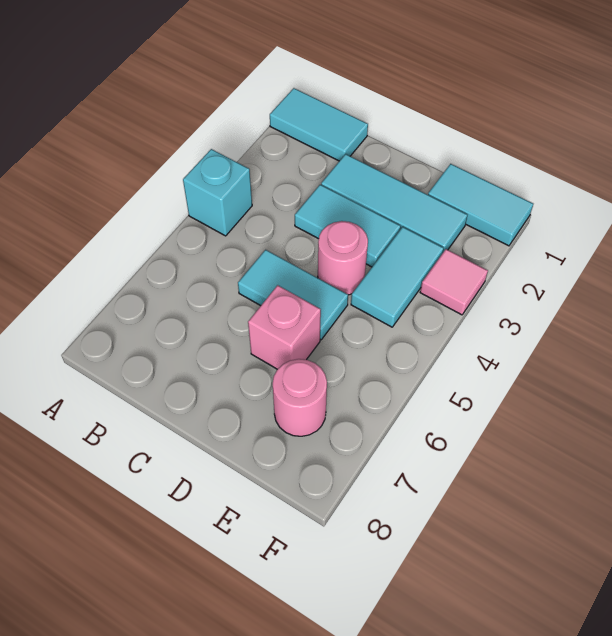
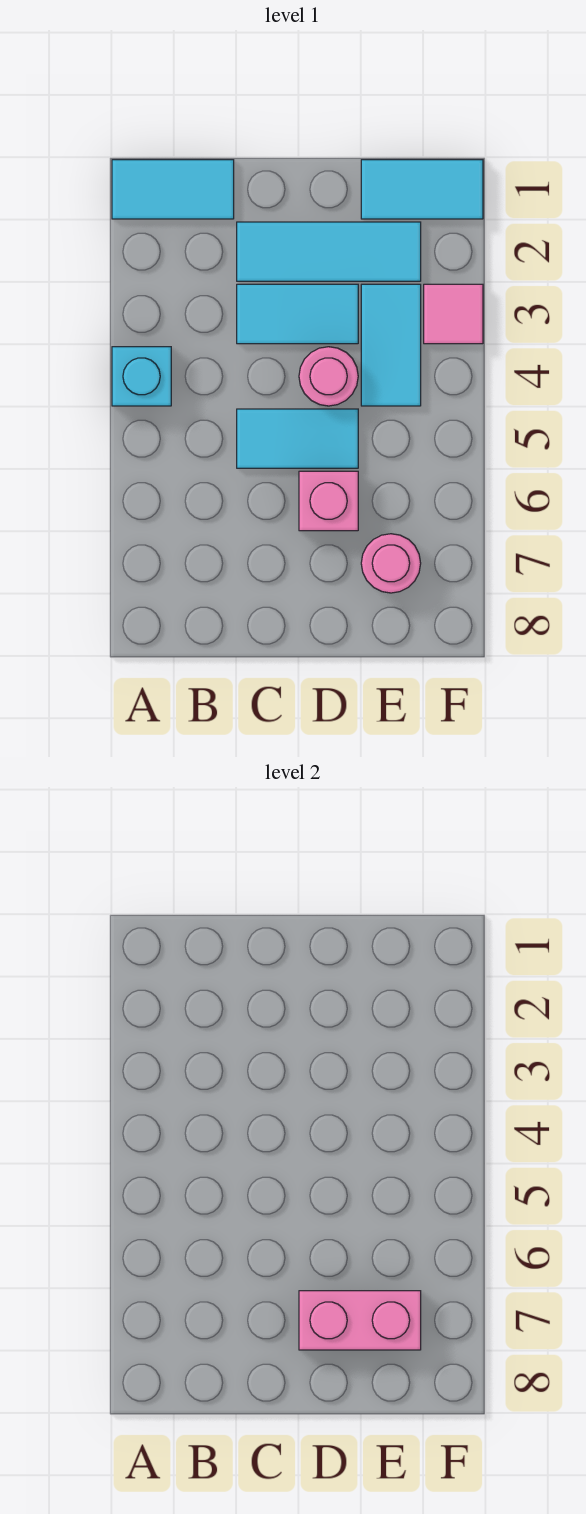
none -> pink 1x2 brick [299,1291,421,1350]

